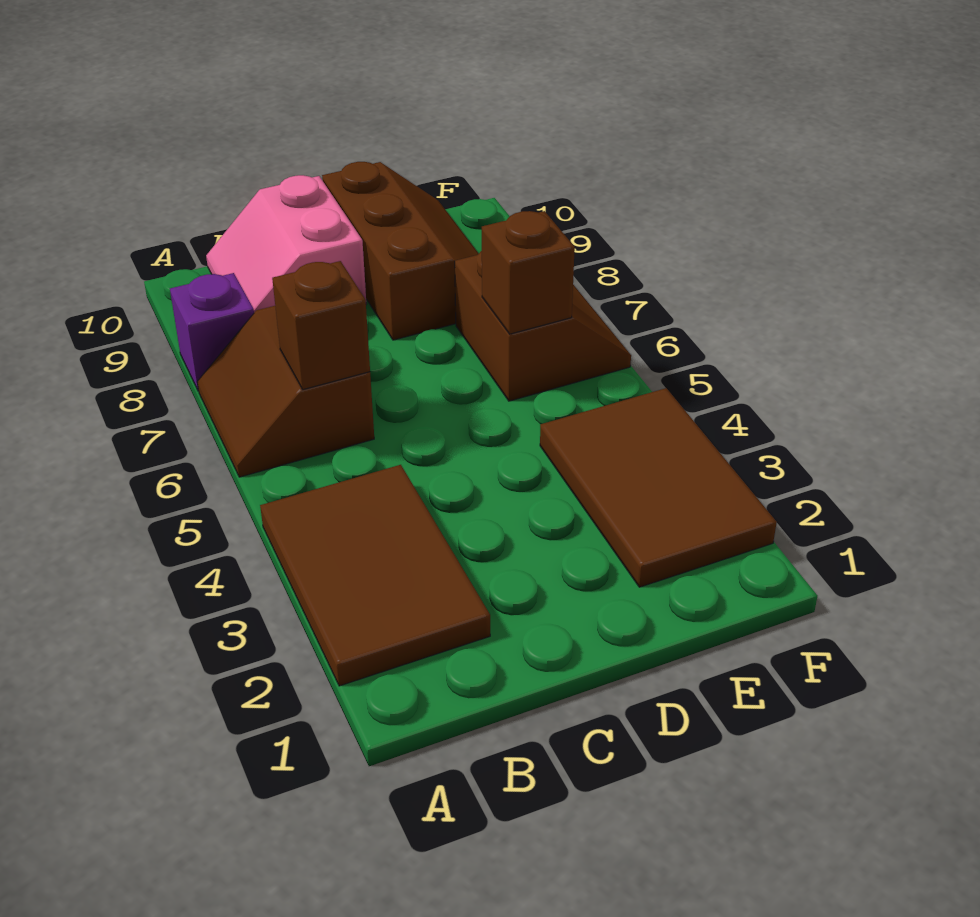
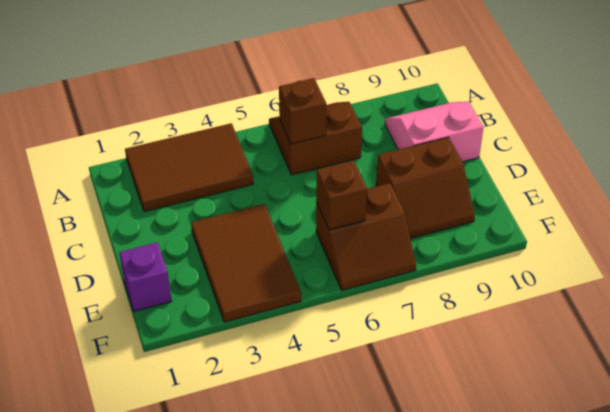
purple 1x1 brick [170,273,254,391] -> purple 1x1 brick moved to [119,242,171,311]
brown 2x3 slope [322,162,479,340] -> brown 2x2 slope [376,137,475,238]
brown 2x3 tile [540,388,777,587] -> brown 2x3 tile turned to [191,204,301,322]

